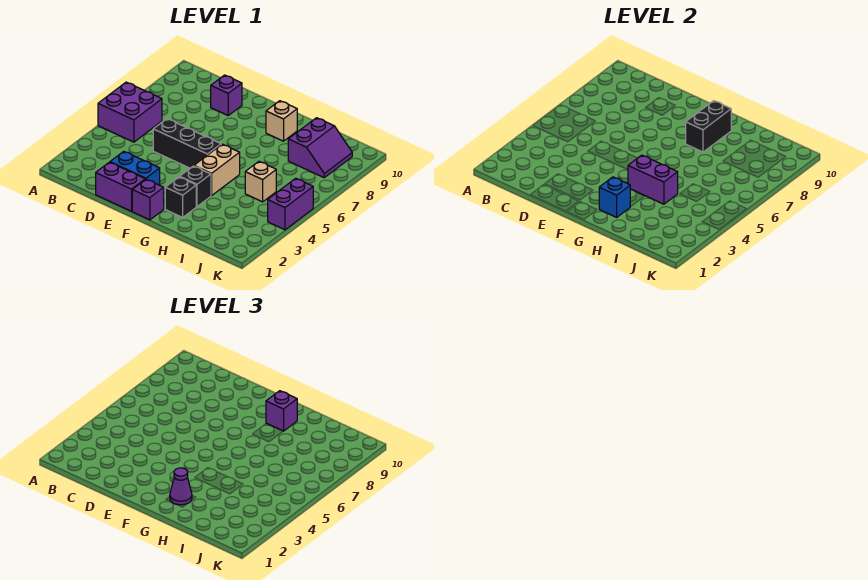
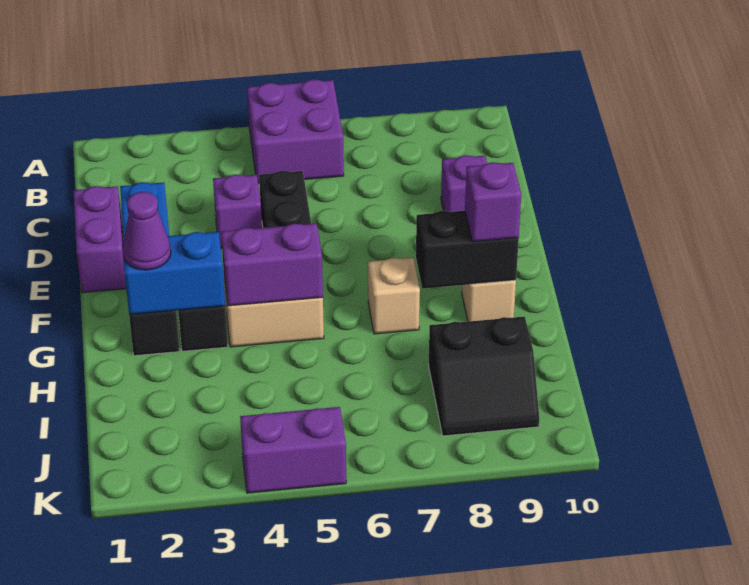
purple 1x1 brick [132,179,164,220] -> purple 1x1 brick moved to [213,175,262,248]
blue 1x1 brick [599,177,630,217] -> blue 1x2 brick [122,232,225,315]
purple 1x2 brick [628,155,678,204] -> purple 1x2 brick turned to [221,223,323,306]
tan 1x1 brick [245,161,276,202] -> tan 1x1 brick moved to [368,258,420,334]
purple 2x2 slope [288,118,352,178] -> black 2x2 slope [429,316,540,436]

